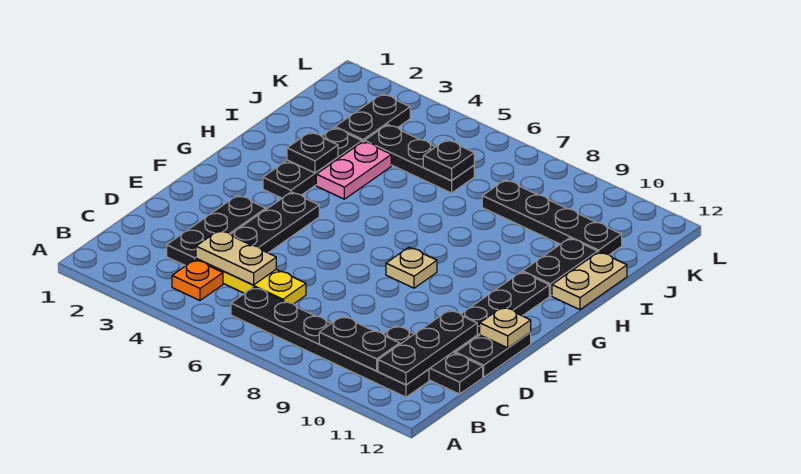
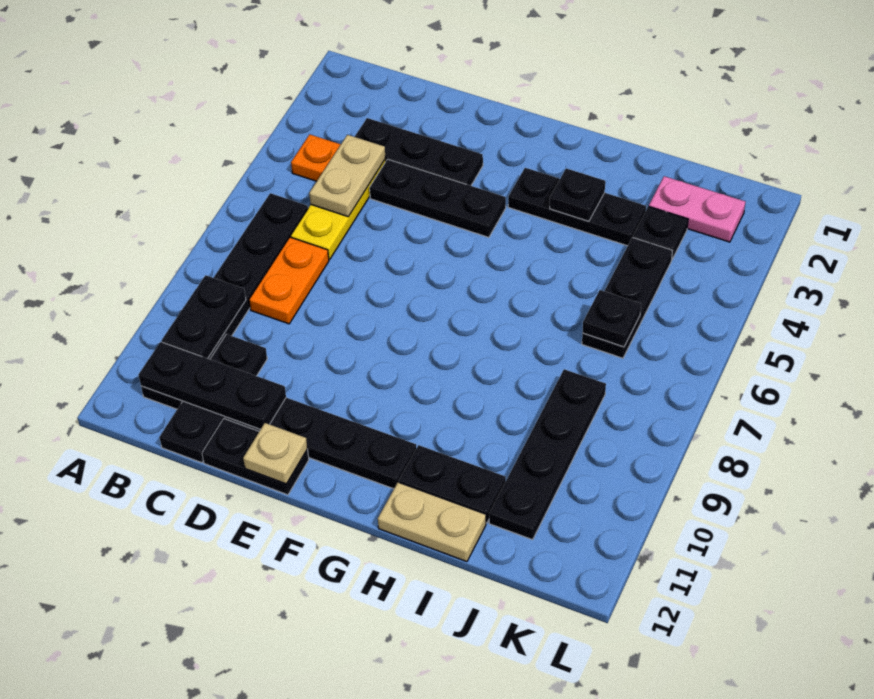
none -> orange 1x2 plate [249,237,329,324]
tan 1x1 plate [386,247,437,288] -> none
pink 1x2 plate [316,141,391,199] -> pink 1x2 plate moved to [649,176,745,242]
black 1x2 plate [335,94,410,142] -> black 1x1 plate [633,206,688,259]

